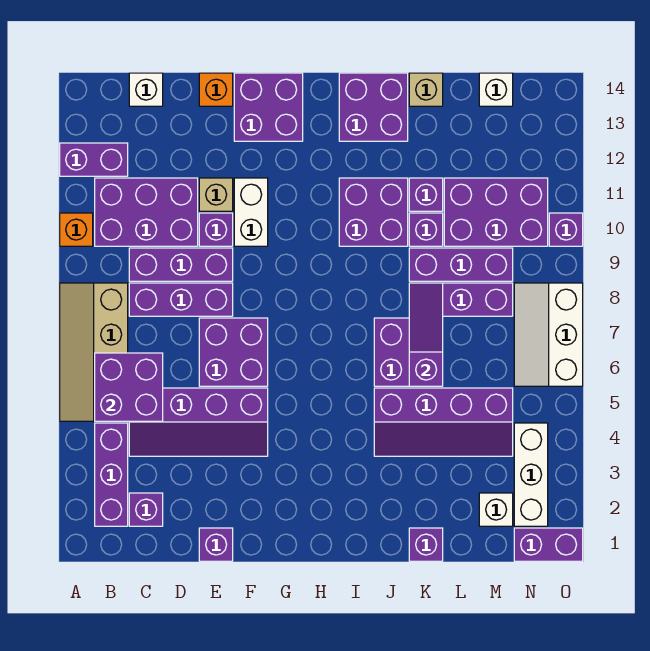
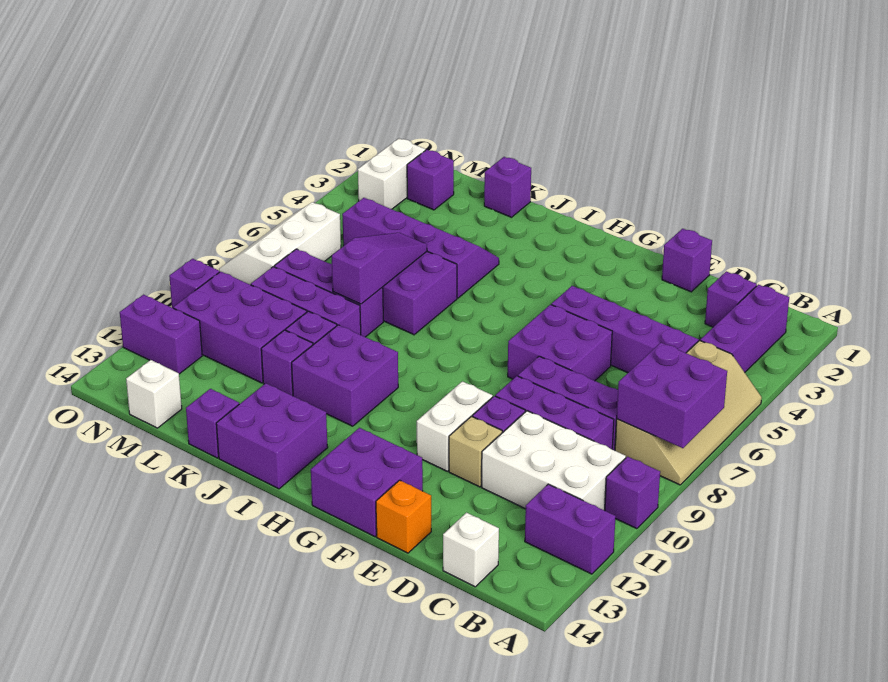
orange 1x1 brick [60,213,93,246] -> purple 1x1 brick [605,457,660,529]
purple 2x2 brick [95,353,163,421] -> purple 2x2 brick moved to [617,343,727,448]
purple 2x3 brick [95,178,198,246] -> white 2x3 brick [481,411,626,510]
purple 1x3 slope [409,283,443,386] -> purple 1x3 slope turned to [332,233,427,304]
tan 1x1 brick [409,73,443,106] -> purple 1x1 brick [186,389,239,458]
white 1x1 brick [479,493,513,526] -> purple 1x1 brick [407,150,454,210]
purple 1x2 brick [514,528,583,561] -> purple 1x2 brick moved to [120,295,202,374]
white 1x3 brick [514,423,548,526] -> white 1x2 brick [358,138,425,209]
white 2x3 slope [514,283,583,386] -> white 2x3 slope turned to [219,202,341,285]

